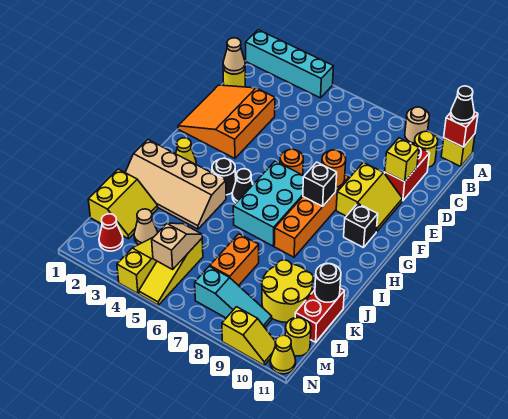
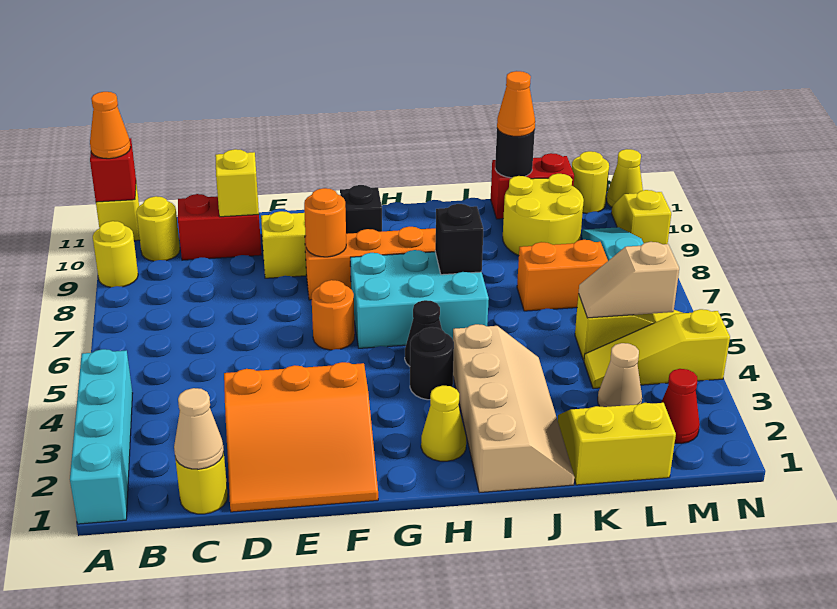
tan 1x1 round brick [405,107,429,143] -> yellow 1x1 round brick [93,221,138,287]
black 1x1 cone [451,86,474,124] -> orange 1x1 cone [90,92,131,159]
black 1x1 brick [303,162,337,206] -> black 1x1 brick moved to [435,204,483,275]
none -> orange 1x1 cone [497,71,535,136]

